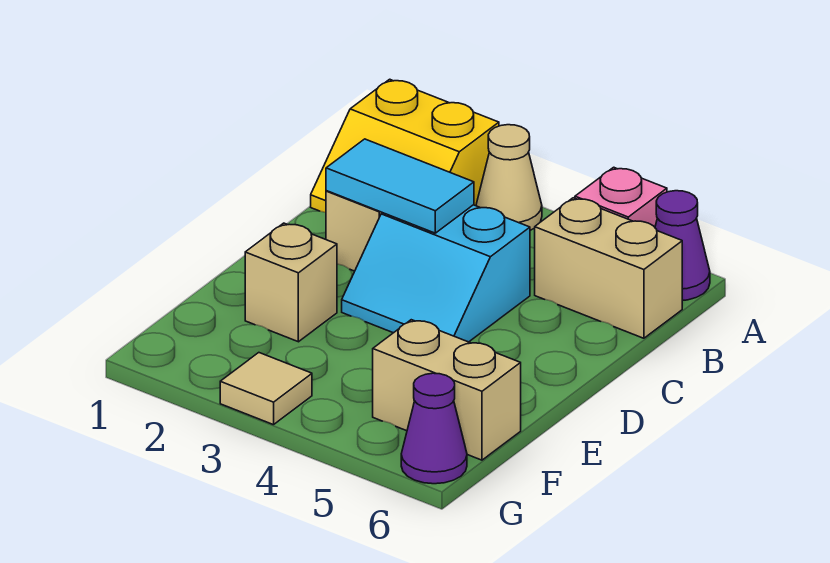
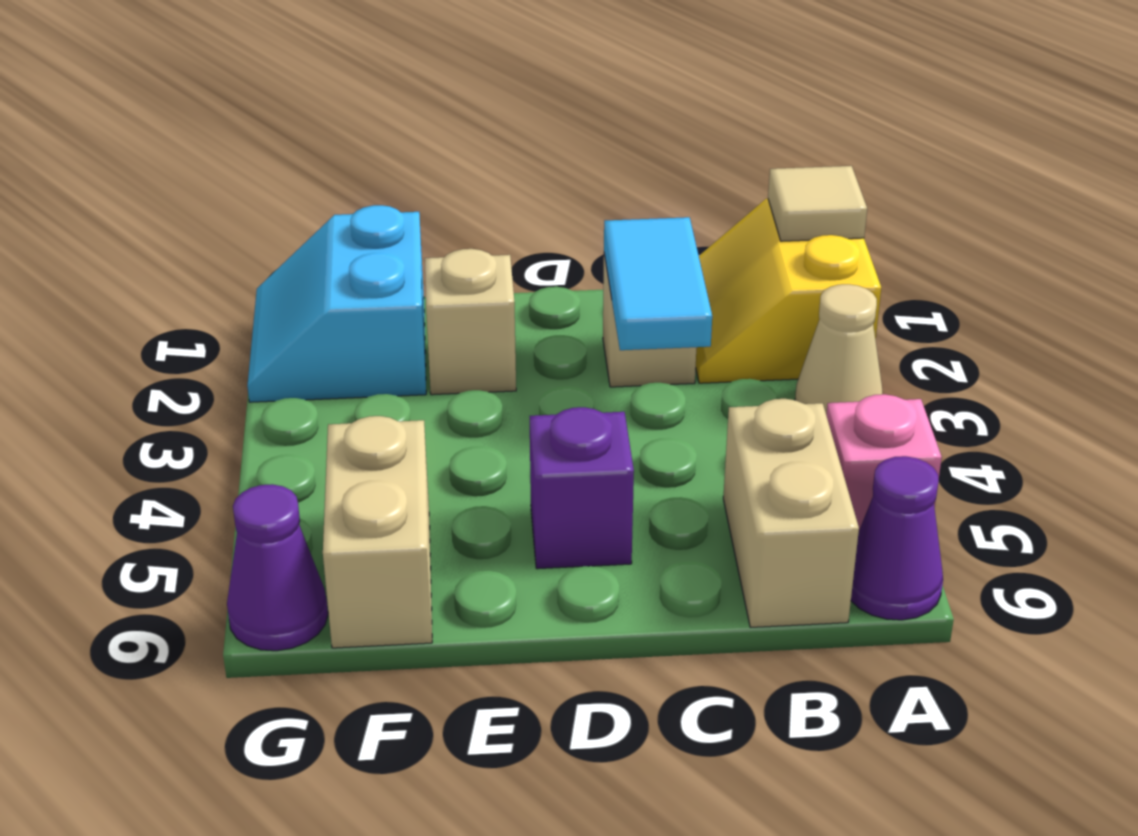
cyan 2x2 slope [342,205,530,342] -> cyan 2x2 slope moved to [247,205,426,402]
none -> purple 1x1 brick [530,407,634,569]
tan 1x1 tile [220,353,312,425] -> tan 1x1 tile moved to [768,166,867,241]

